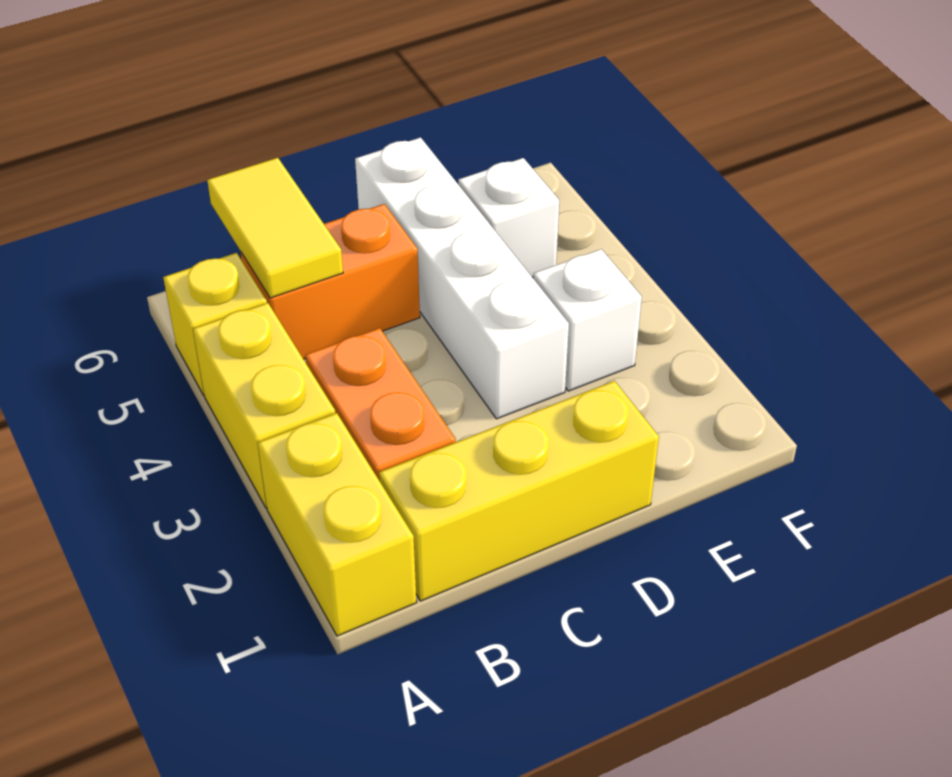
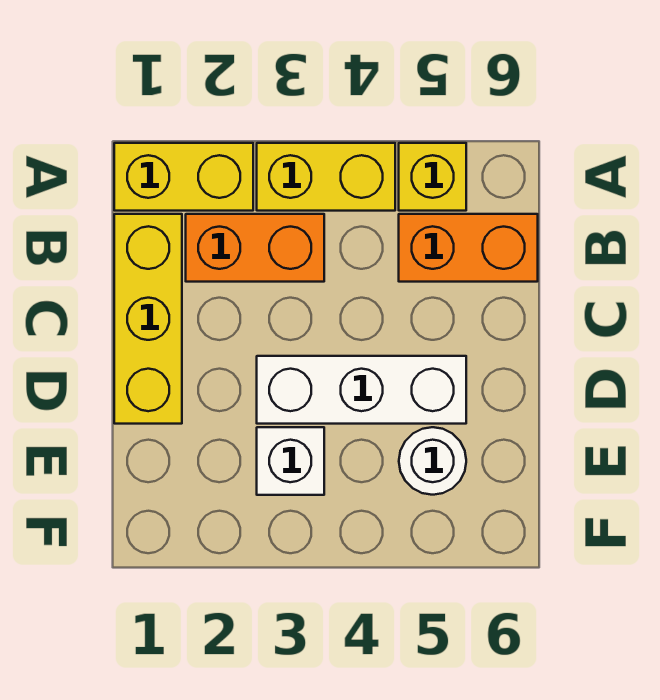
orange 1x2 brick [241,204,420,359] -> orange 1x2 brick turned to [399,214,538,282]
yellow 1x2 tile [207,158,343,298] -> none
white 1x4 brick [355,138,569,419] -> white 1x3 brick [257,356,466,424]
white 1x1 brick [458,158,559,278] -> white 1x1 round brick [399,427,466,495]

